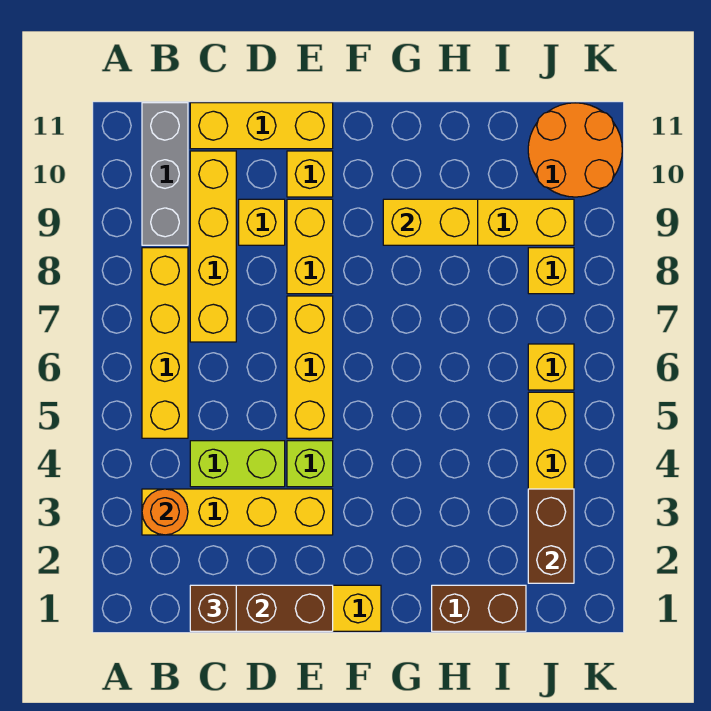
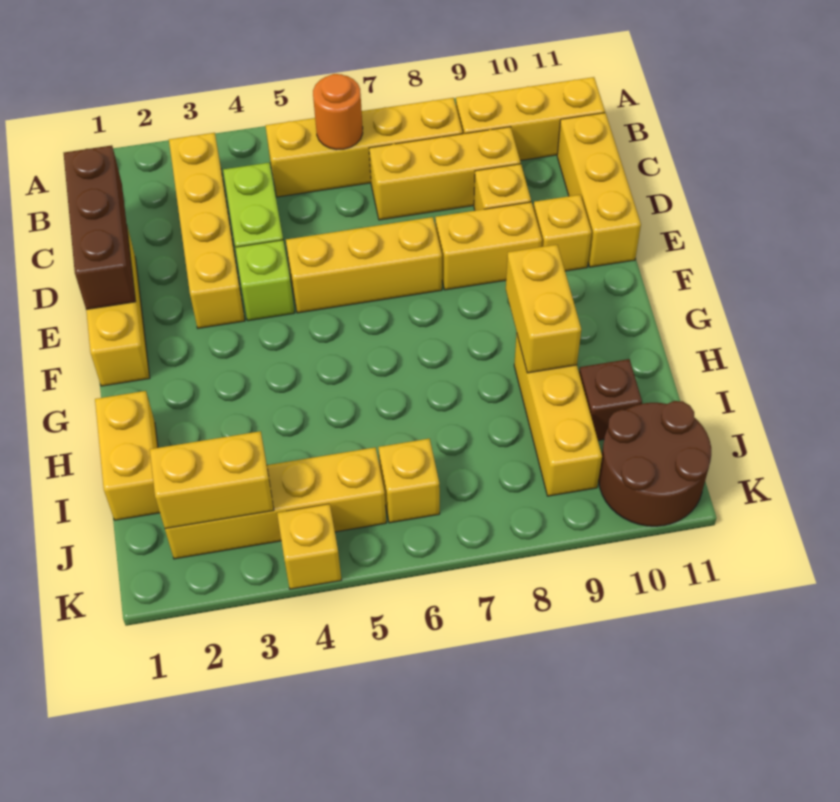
orange 1x1 round brick [142,489,188,535] -> orange 1x1 round brick moved to [313,74,363,150]
grey 1x3 brick [142,103,188,245] -> yellow 1x3 brick [456,77,605,161]
brown 1x1 brick [190,585,236,631] -> brown 1x1 brick moved to [579,359,642,440]
yellow 1x4 brick [190,151,236,342] -> yellow 1x3 brick [369,127,521,220]
brown 1x2 brick [432,585,526,631] -> yellow 1x2 brick [95,391,160,520]
brown 1x2 brick [528,489,574,583] -> yellow 1x2 brick [150,431,274,529]
yellow 1x1 brick [528,248,574,294] -> yellow 1x1 brick moved to [277,504,341,589]
orange 2x2 round brick [528,103,622,197] -> brown 2x2 round brick [599,401,711,526]

